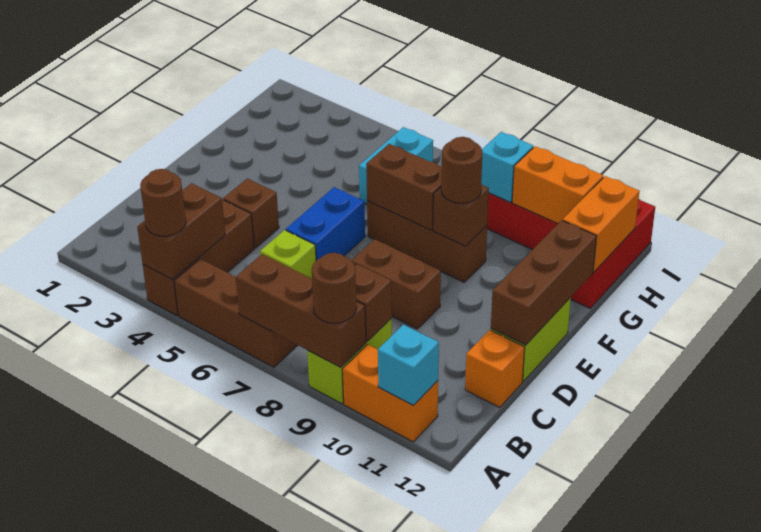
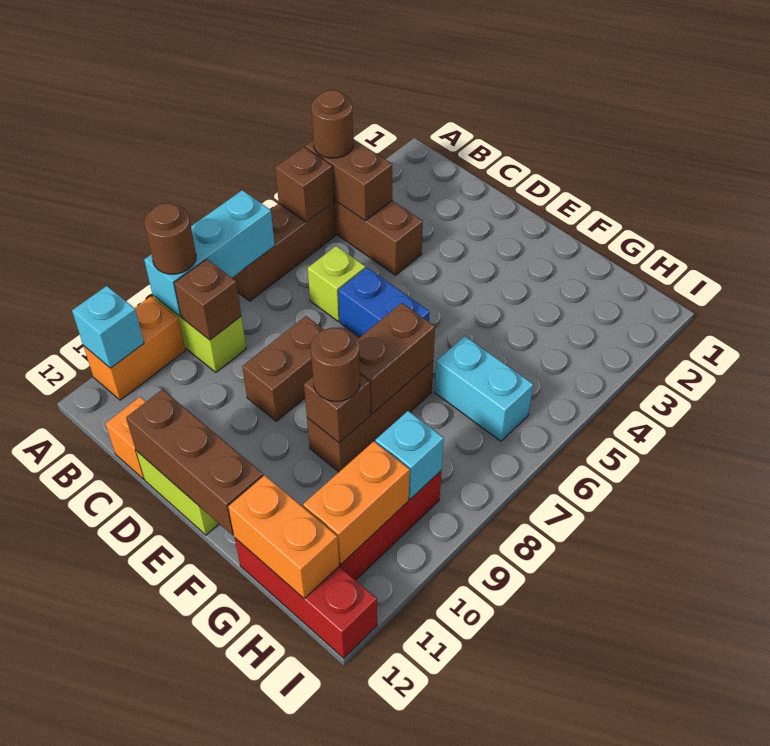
brown 1x3 brick [236,254,366,367] -> cyan 1x3 brick [144,190,275,316]
brown 1x1 brick [223,179,279,248] -> brown 1x1 brick moved to [275,147,334,222]

